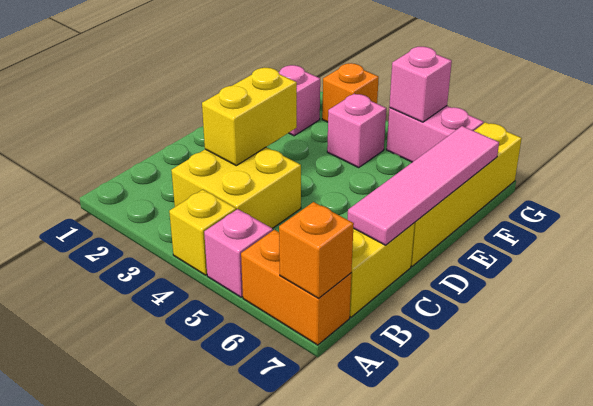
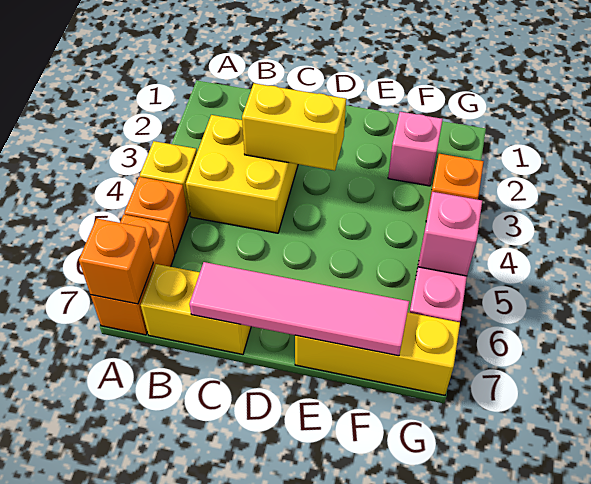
pink 1x1 brick [204,209,273,297] -> orange 1x1 brick [124,177,188,254]
yellow 1x4 brick [411,122,522,266] -> yellow 1x3 brick [295,312,460,395]
pink 1x1 brick [327,94,386,168] -> none

